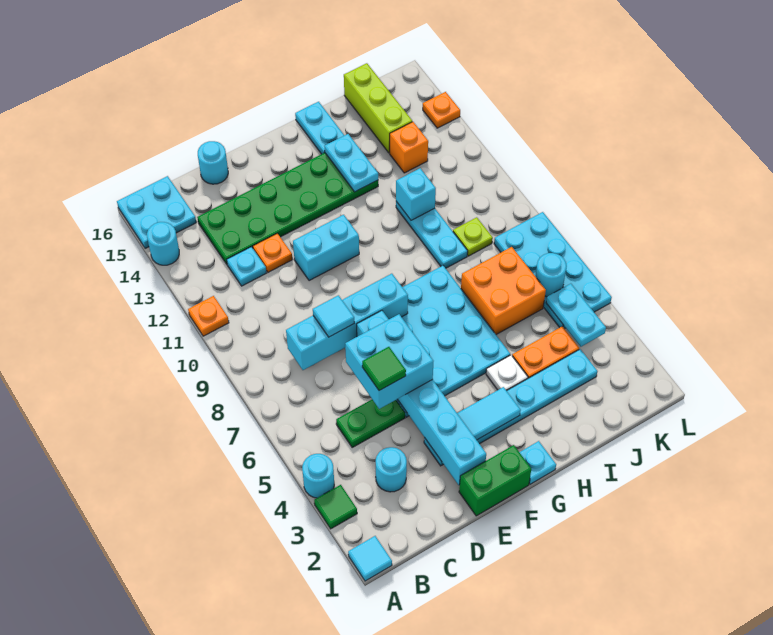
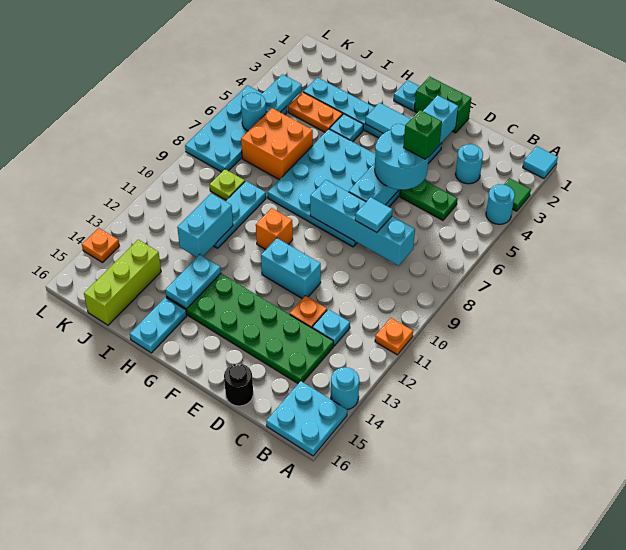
cyan 2x2 brick [345,314,433,409] -> cyan 2x2 round brick [375,124,429,190]
green 1x1 tile [362,347,406,391] -> green 1x1 brick [403,110,442,159]
cyan 1x1 round brick [198,141,228,184] -> black 1x1 round brick [224,364,253,406]
white 1x1 plate [486,355,528,391] -> cyan 1x1 plate [330,114,363,142]
cyan 1x1 brick [396,168,436,220] -> cyan 1x2 brick [177,193,233,257]
orange 1x1 brick [390,122,428,173] -> orange 1x1 brick moved to [256,208,293,250]

